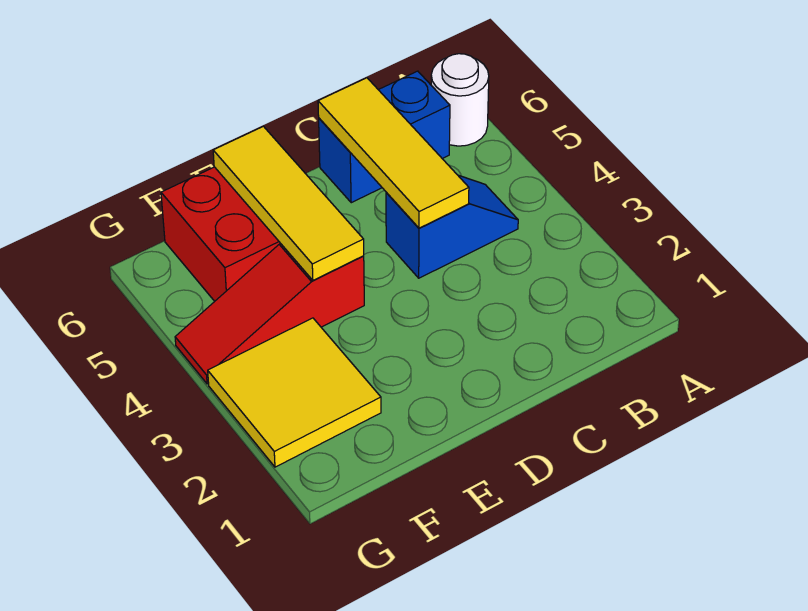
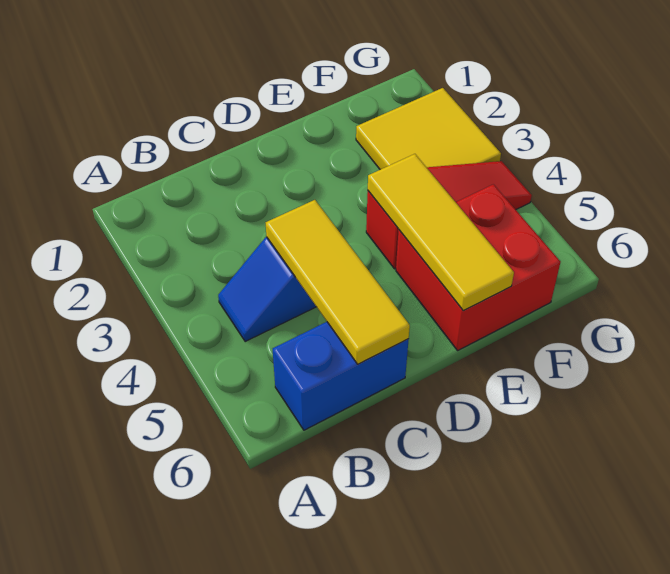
white 1x1 round brick [431,54,489,146] -> none

